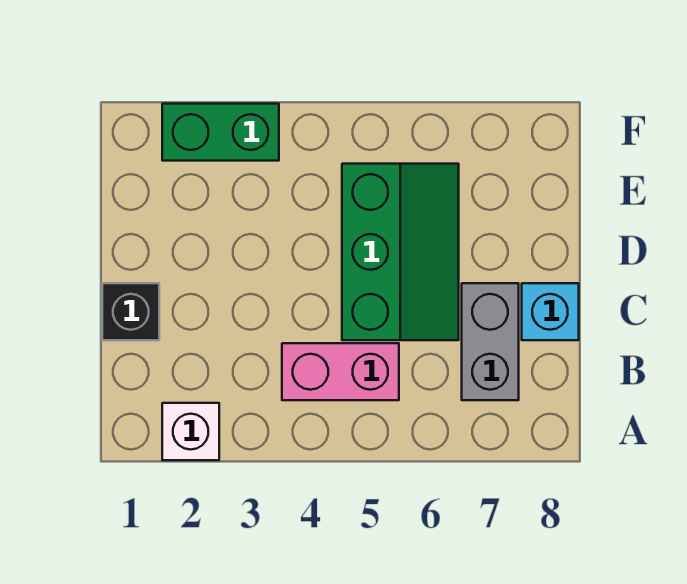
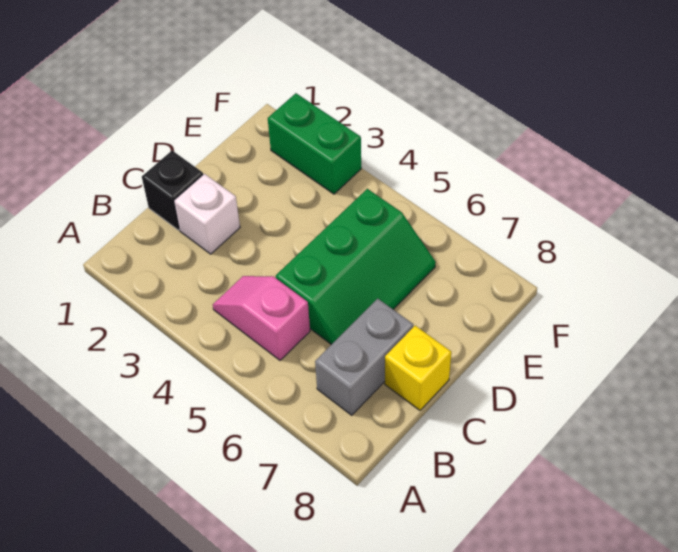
white 1x1 brick [162,403,219,460] -> white 1x1 brick moved to [174,174,240,254]
pink 1x2 brick [282,343,399,400] -> pink 1x2 slope [213,276,310,360]
cyan 1x1 brick [522,283,579,340] -> yellow 1x1 brick [385,326,451,410]

